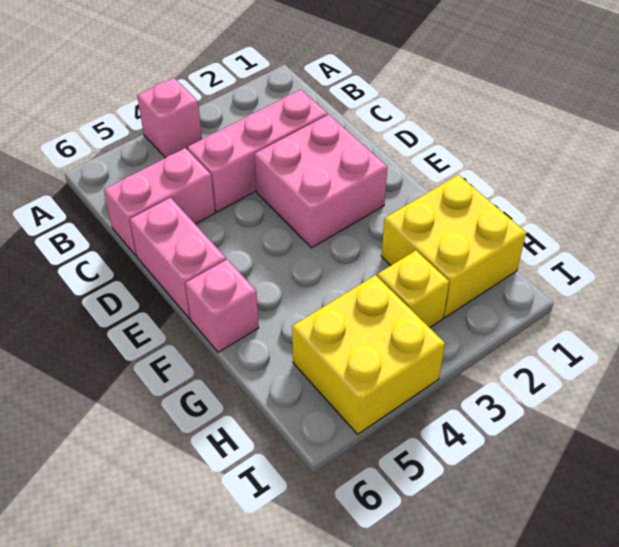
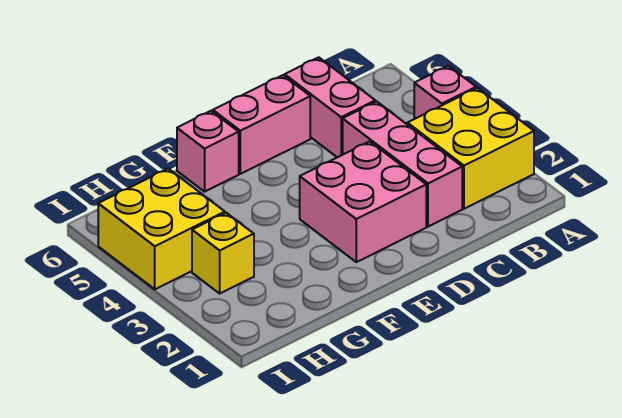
yellow 2x2 brick [381,175,526,317] -> yellow 2x2 brick moved to [407,88,534,209]

